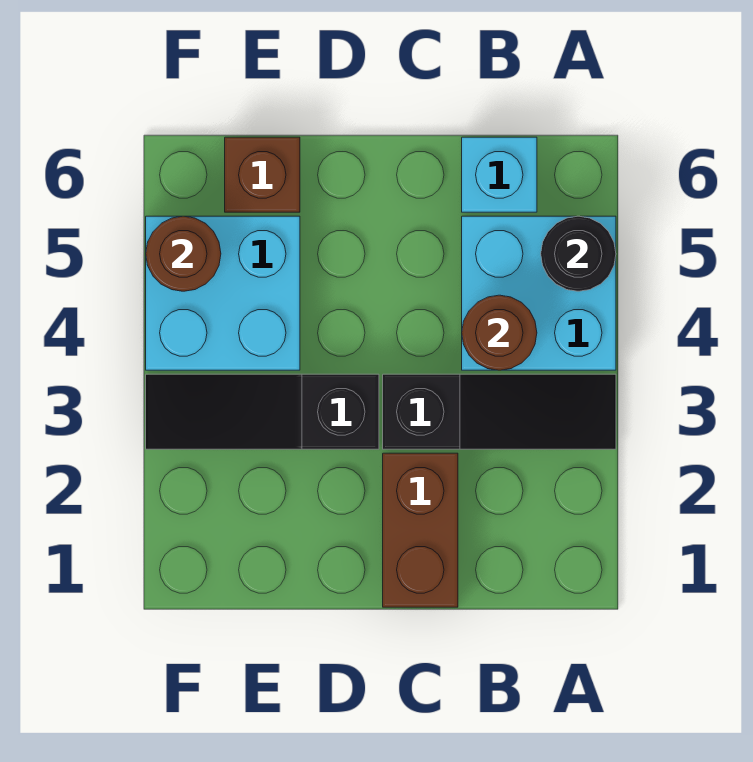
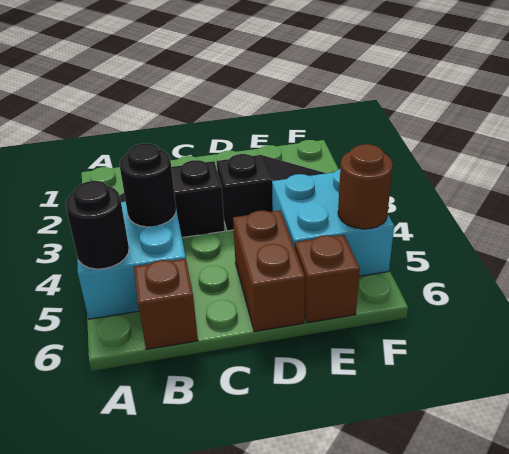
brown 1x1 round brick [462,295,537,370] -> black 1x1 round brick [120,143,176,227]
cyan 1x1 brick [462,137,537,212] -> brown 1x1 brick [134,259,198,349]
brown 1x2 brick [383,453,458,607] -> brown 1x2 brick moved to [233,210,305,332]

